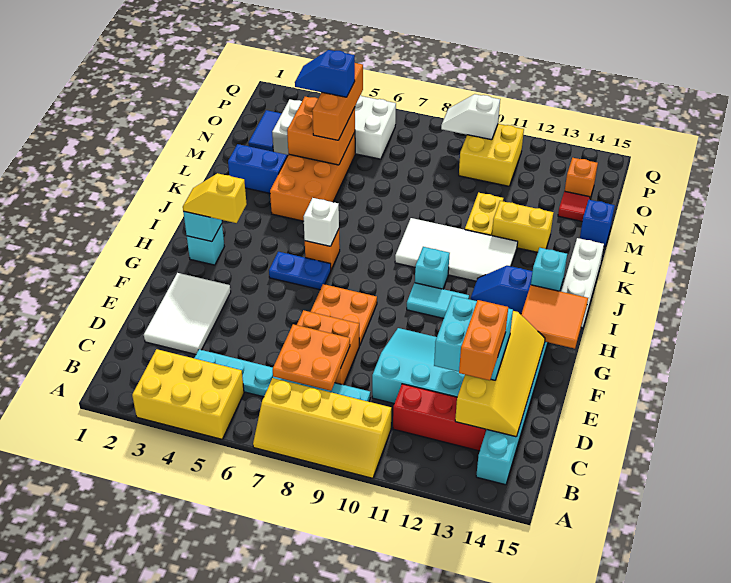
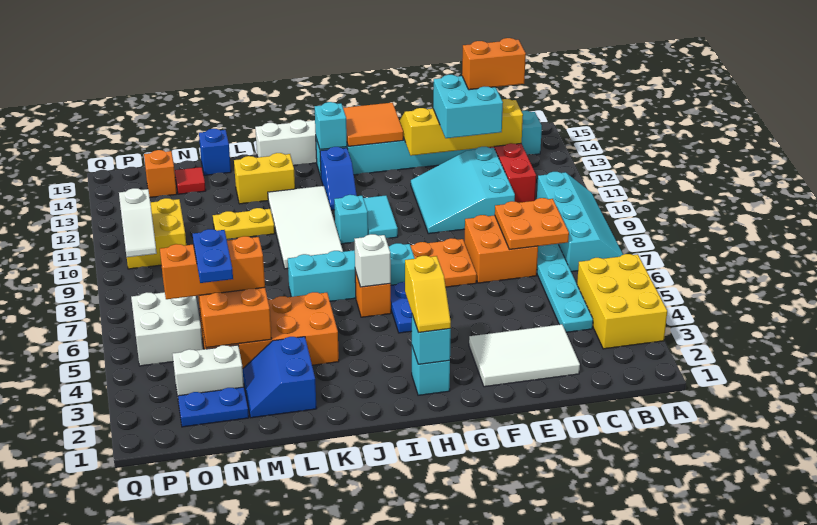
yellow 2x4 slope [253,378,391,478] -> cyan 2x4 slope [537,172,623,272]
none -> cyan 1x4 brick [288,243,415,301]
yellow 1x2 brick [492,201,554,252] -> yellow 1x2 brick turned to [234,153,295,204]
blue 1x2 tile [248,110,282,151] -> blue 1x2 plate [178,387,249,427]
blue 1x2 slope [295,50,355,97] -> blue 1x2 plate [193,229,233,283]

